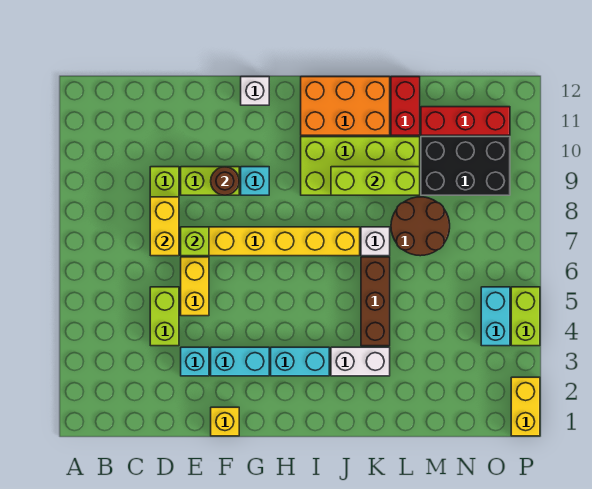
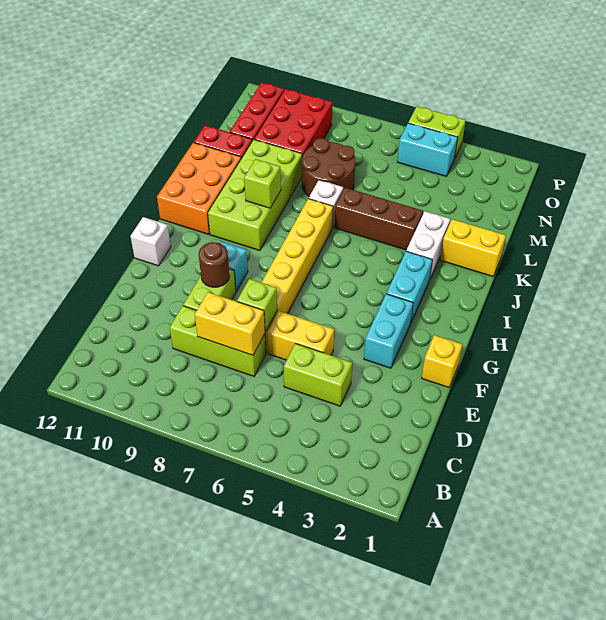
cyan 1x1 brick [181,347,209,376] -> none
lime 1x3 brick [331,167,420,195] -> lime 1x1 brick [244,159,281,208]
black 2x3 brick [421,137,510,195] -> red 2x3 brick [254,89,332,156]
yellow 1x2 brick [511,377,540,436] -> yellow 1x2 brick moved to [440,219,506,276]

